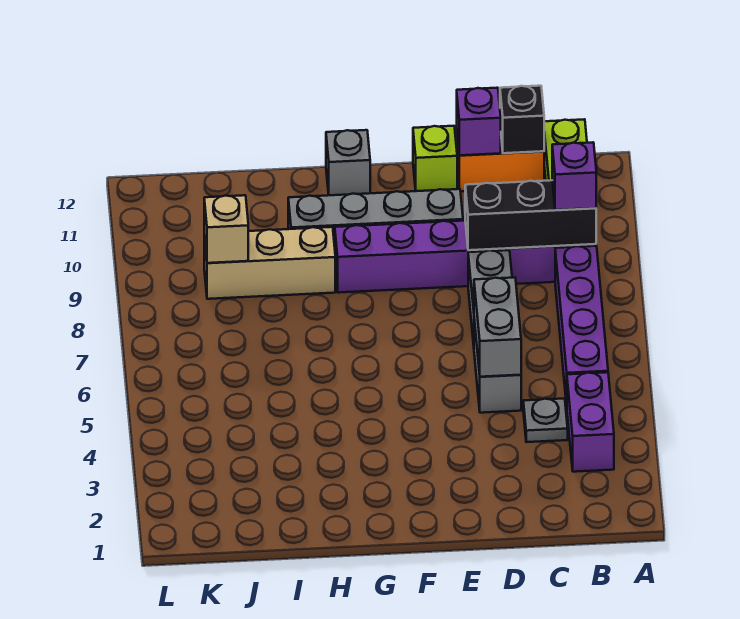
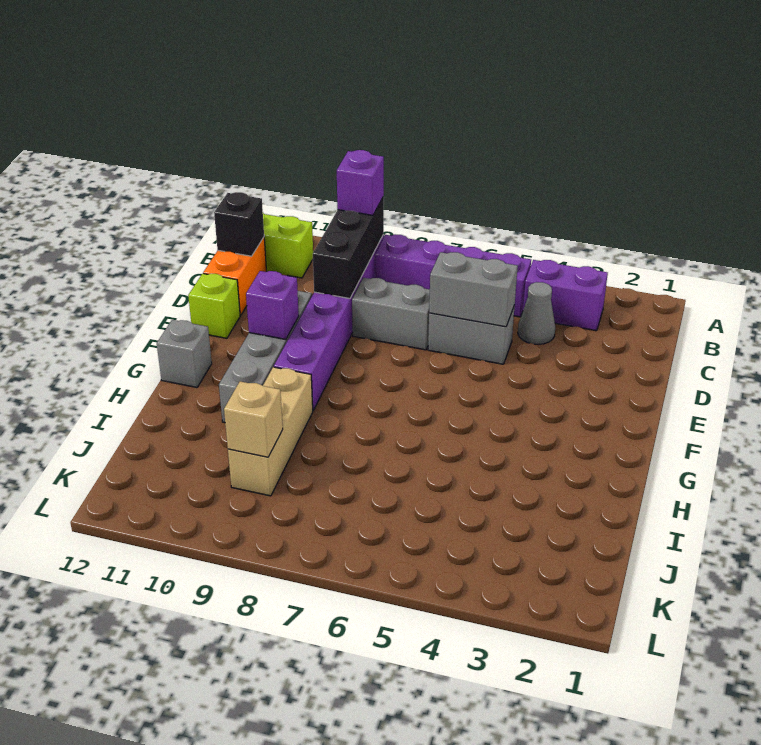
grey 1x1 plate [523,398,568,442] -> grey 1x1 cone [518,282,555,345]
purple 1x1 brick [457,88,501,155] -> purple 1x1 brick moved to [246,271,299,340]

